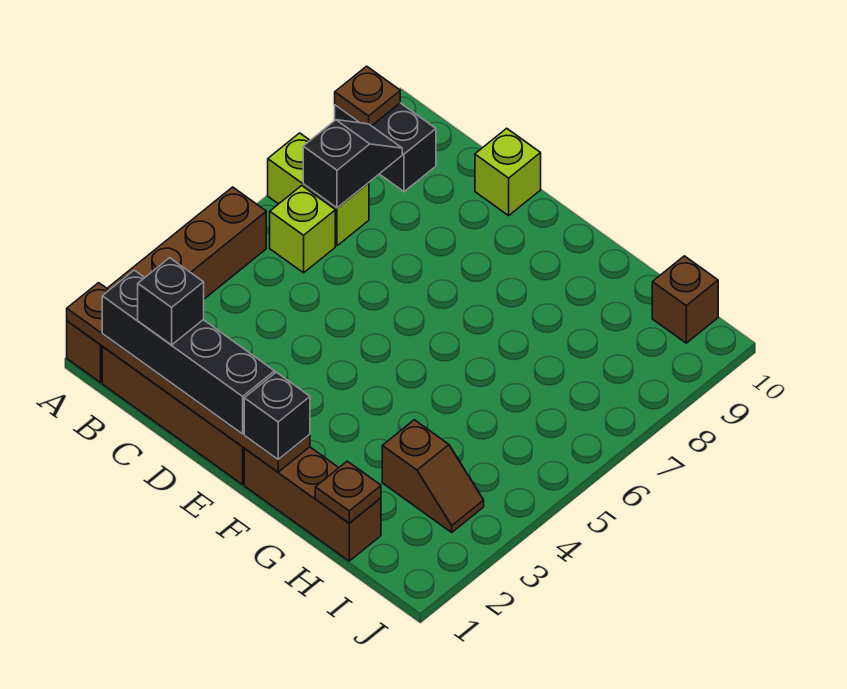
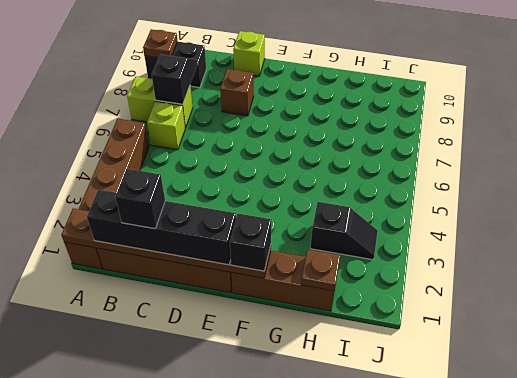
brown 1x2 slope [382,420,484,532] -> black 1x2 slope [310,202,378,260]
brown 1x1 brick [652,256,718,343] -> brown 1x1 brick moved to [220,69,254,116]

